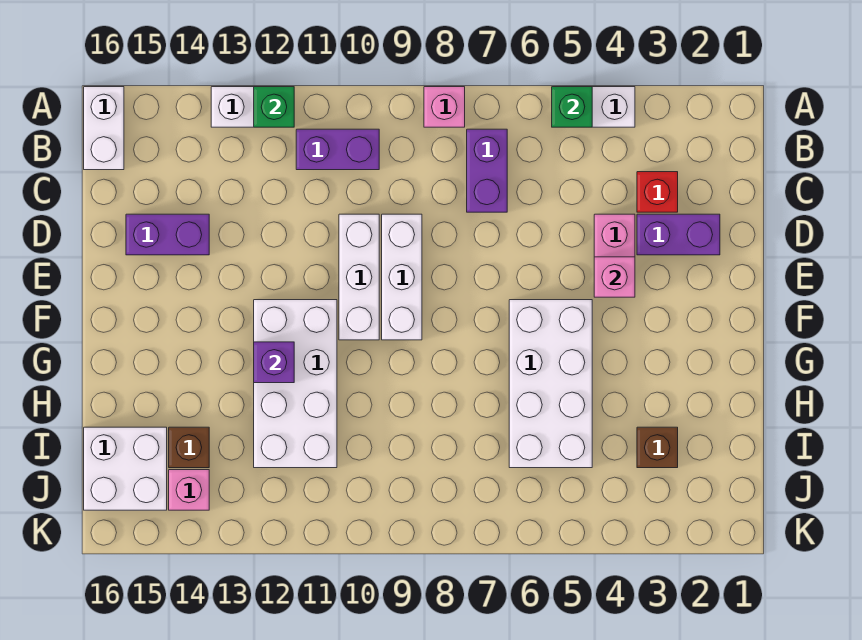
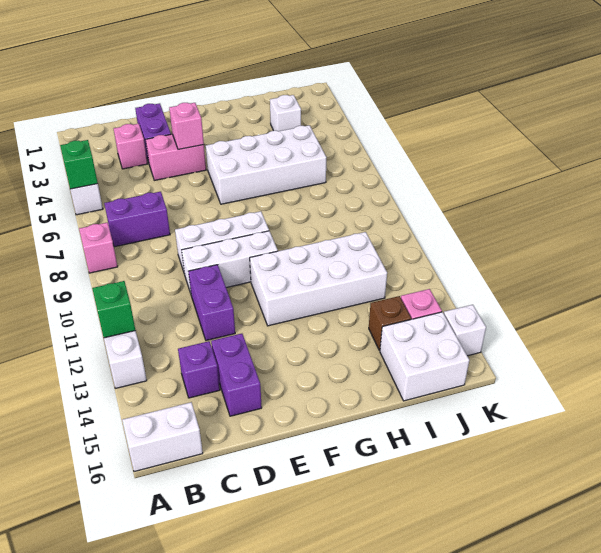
purple 1x2 brick [296,129,379,170] -> purple 1x2 brick moved to [188,265,235,340]
red 1x1 brick [637,172,678,212] -> pink 1x1 brick [114,124,148,169]
purple 1x1 brick [254,342,294,383] -> purple 1x1 brick moved to [178,341,220,398]
brown 1x1 brick [637,427,678,468] -> white 1x1 brick [270,95,301,131]
none -> white 1x1 brick [444,305,486,356]

